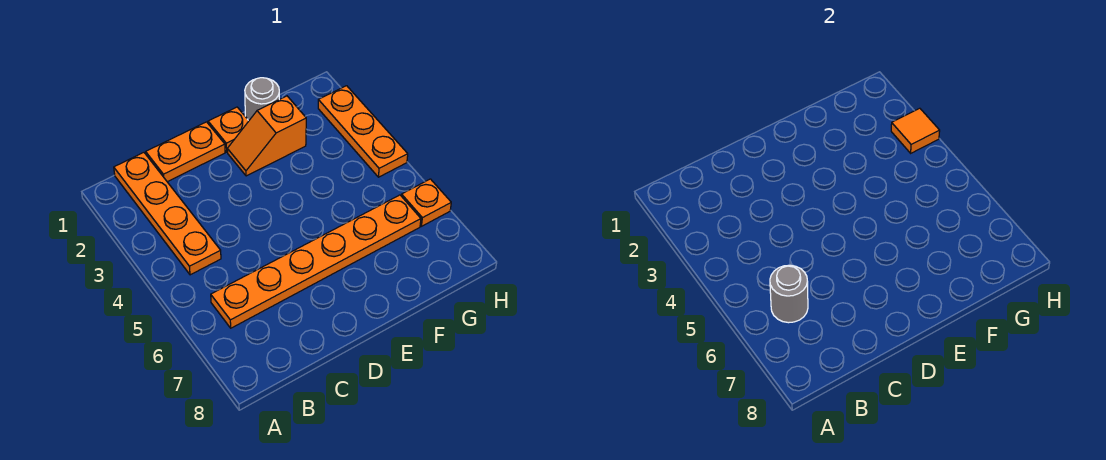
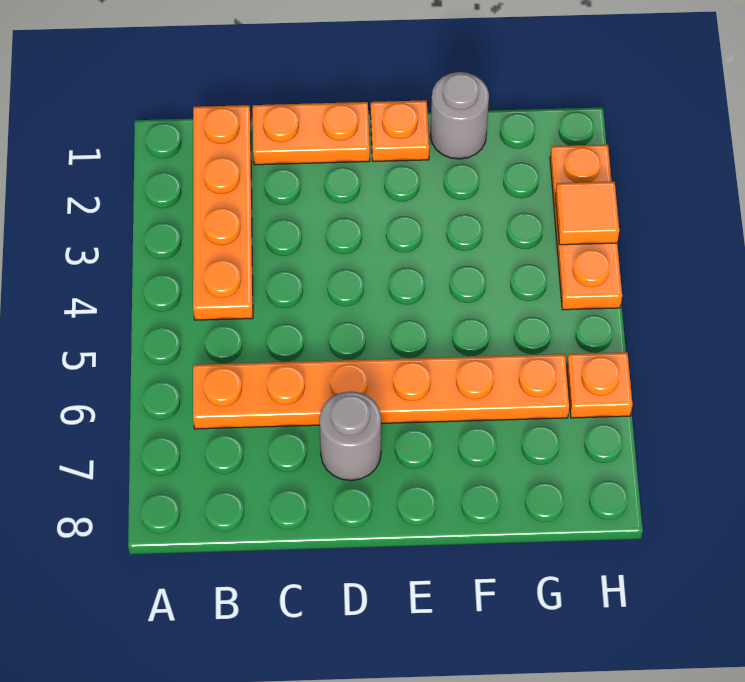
grey 1x1 round brick [770,265,808,323] -> grey 1x1 round brick moved to [320,391,381,481]
orange 1x2 slope [227,96,306,176] -> none

